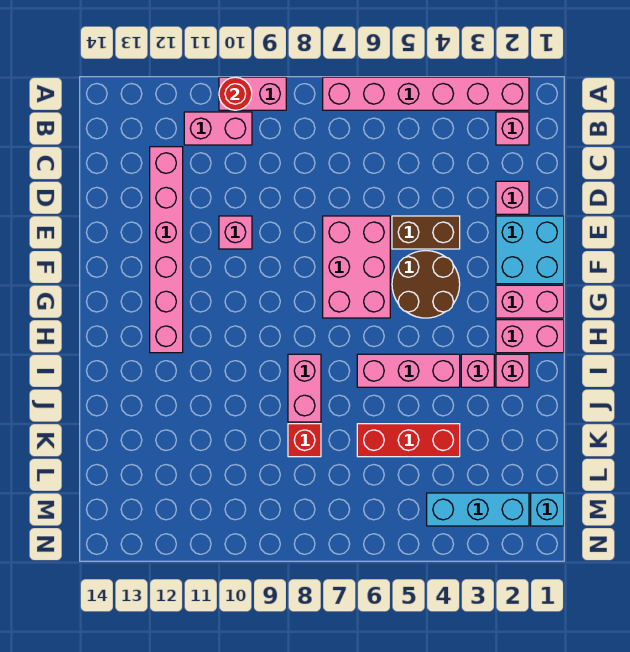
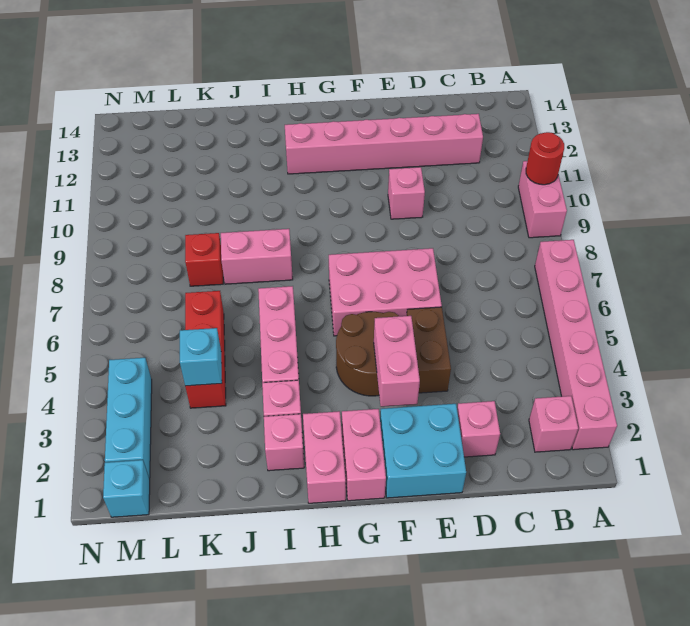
pink 1x2 brick [184,112,252,145] -> pink 1x2 brick moved to [374,316,420,407]
none -> cyan 1x1 brick [180,328,222,386]

